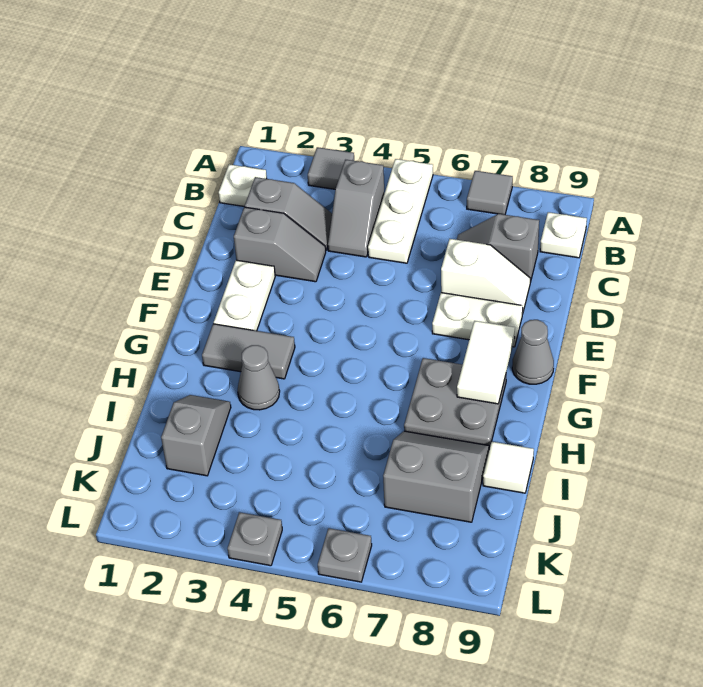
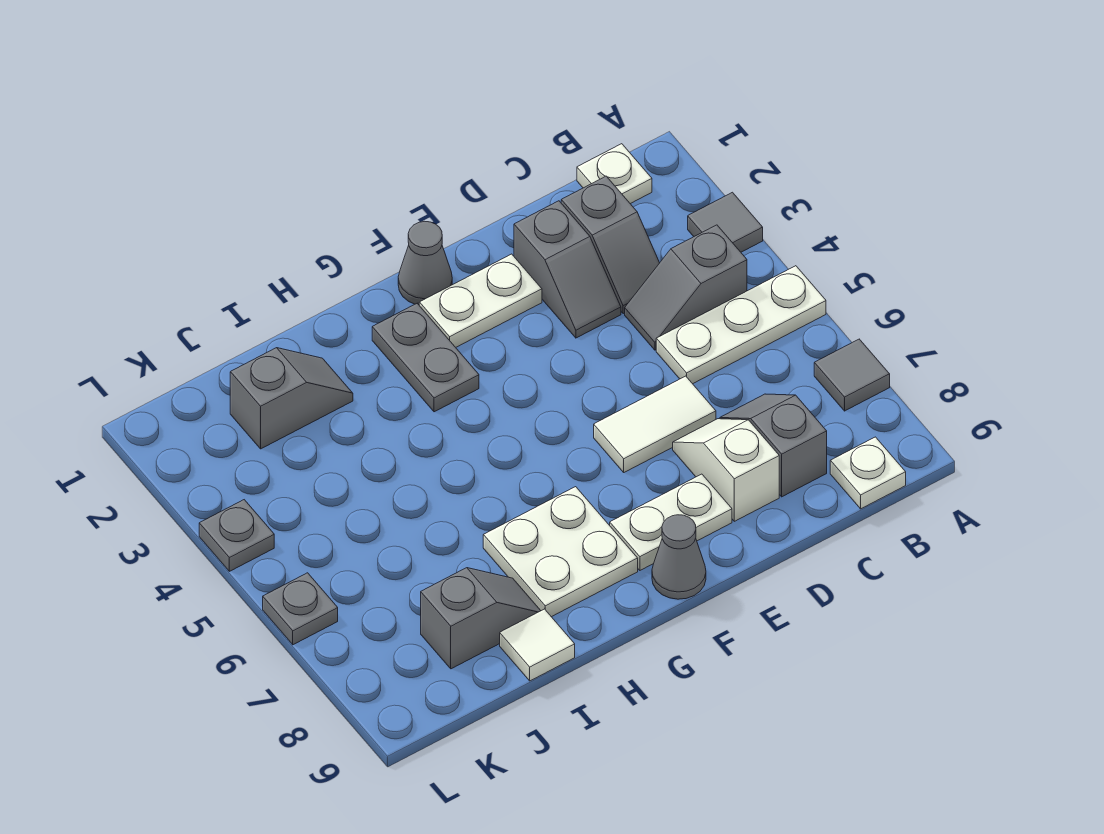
white 1x2 slope [441,239,530,314] -> white 1x2 slope turned to [673,419,779,521]
white 1x2 plate [432,293,523,347] -> white 1x2 plate turned to [610,474,732,570]
white 1x2 tile [457,321,515,404] -> white 1x2 tile moved to [594,376,716,472]
grey 1x2 tile [202,324,295,379] -> grey 1x2 plate [372,303,479,412]
grey 2x2 plate [404,358,506,449] -> white 2x2 plate [483,487,638,617]
grey 1x1 cone [238,345,280,410] -> grey 1x1 cone moved to [398,221,452,305]
grey 2x2 slope [383,431,489,522] -> grey 1x2 slope [421,568,541,669]

